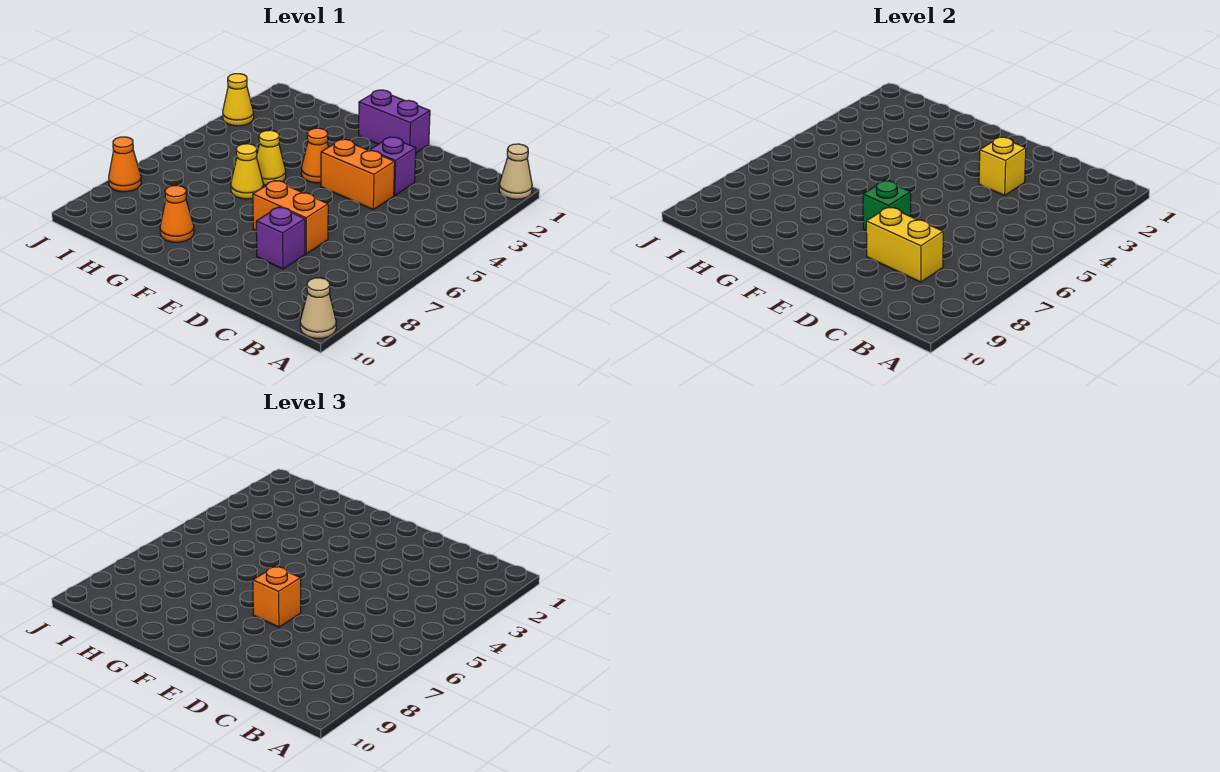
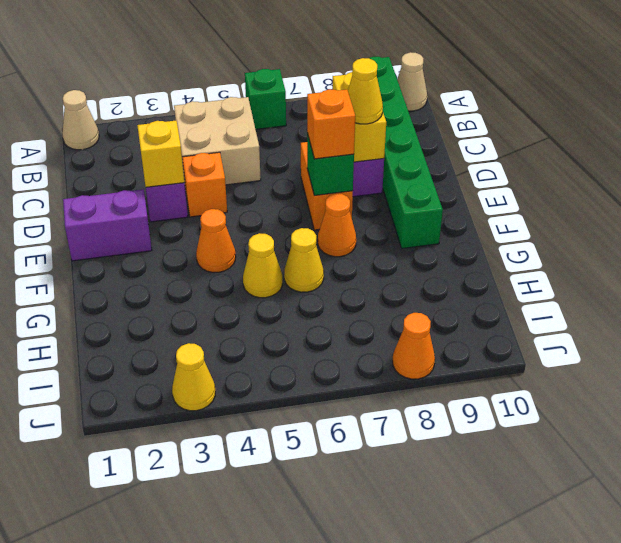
none -> green 1x1 brick [245,69,286,129]
none -> green 1x6 brick [369,57,443,248]
none -> tan 2x2 brick [174,97,261,185]
orange 1x2 brick [321,139,395,209] -> orange 1x1 brick [182,152,227,217]
none -> yellow 1x1 cone [348,58,383,124]
purple 1x2 brick [359,90,430,153] -> purple 1x2 brick turned to [63,189,152,261]
orange 1x1 cone [160,185,194,242] -> orange 1x1 cone moved to [318,194,356,257]

